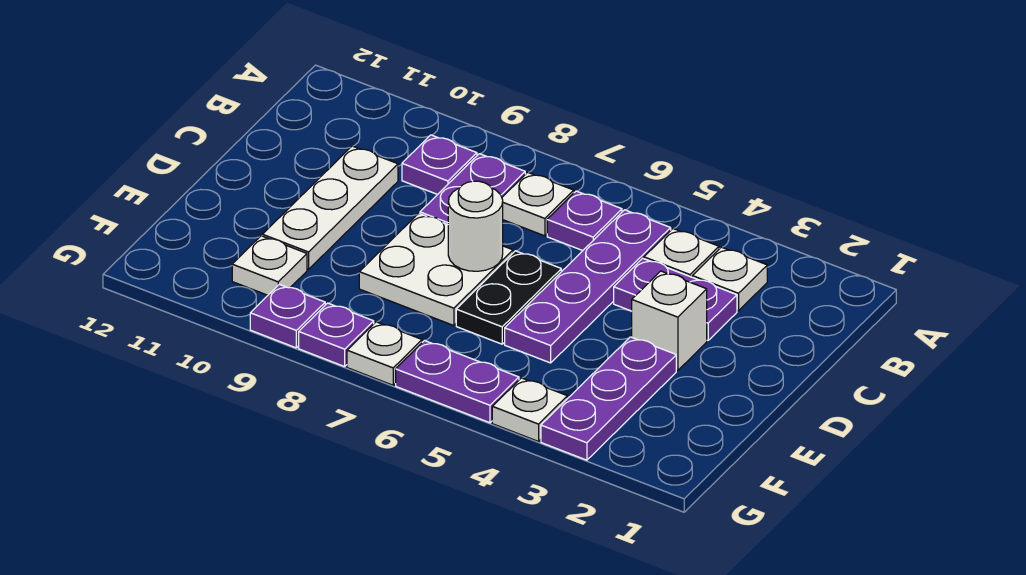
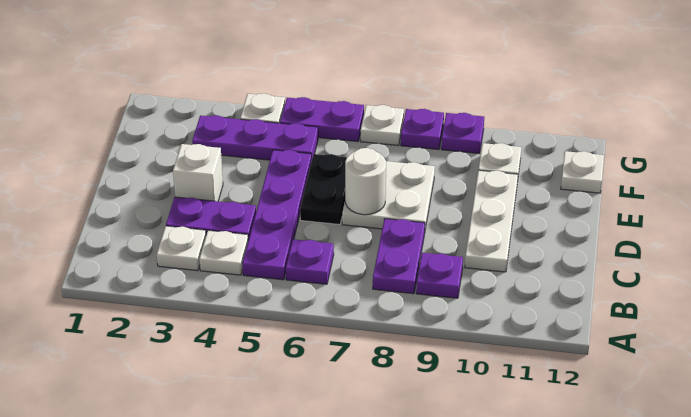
white 1x1 plate [502,172,574,236] -> white 1x1 plate moved to [561,151,604,193]
purple 1x3 plate [541,337,676,460] -> purple 1x3 plate turned to [192,115,318,160]

